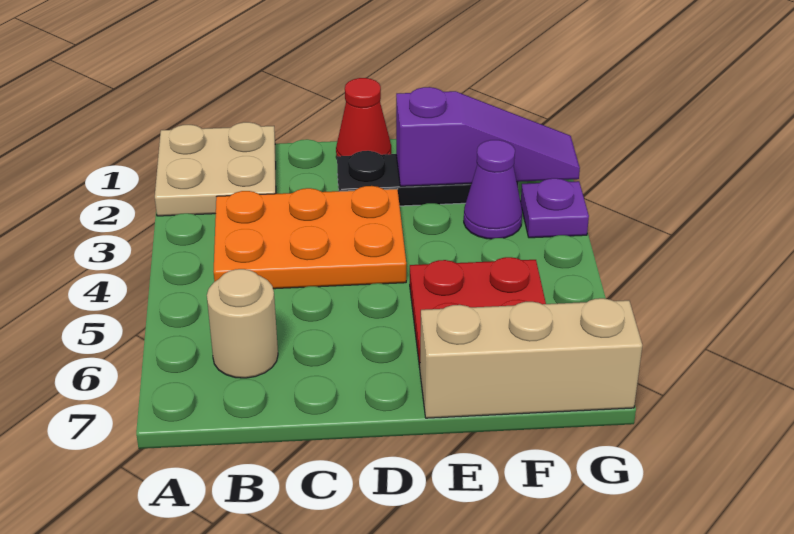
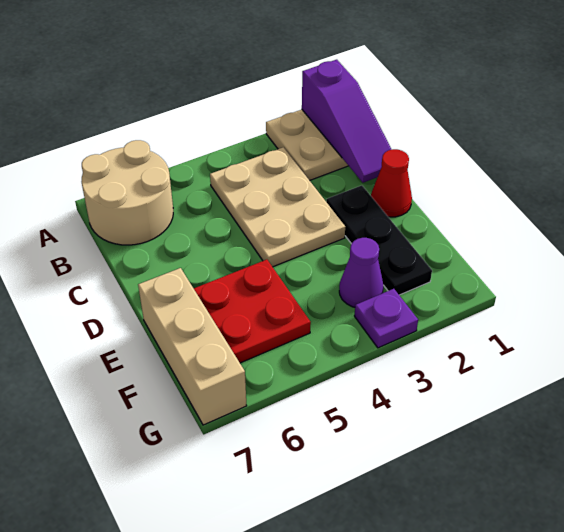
orange 2x3 plate [214,186,406,289] -> tan 2x3 plate [210,147,345,267]
tan 1x1 round brick [207,269,278,378] -> tan 2x2 round brick [81,140,173,245]
purple 1x3 slope [396,87,580,186] -> purple 1x3 slope moved to [302,60,392,183]

